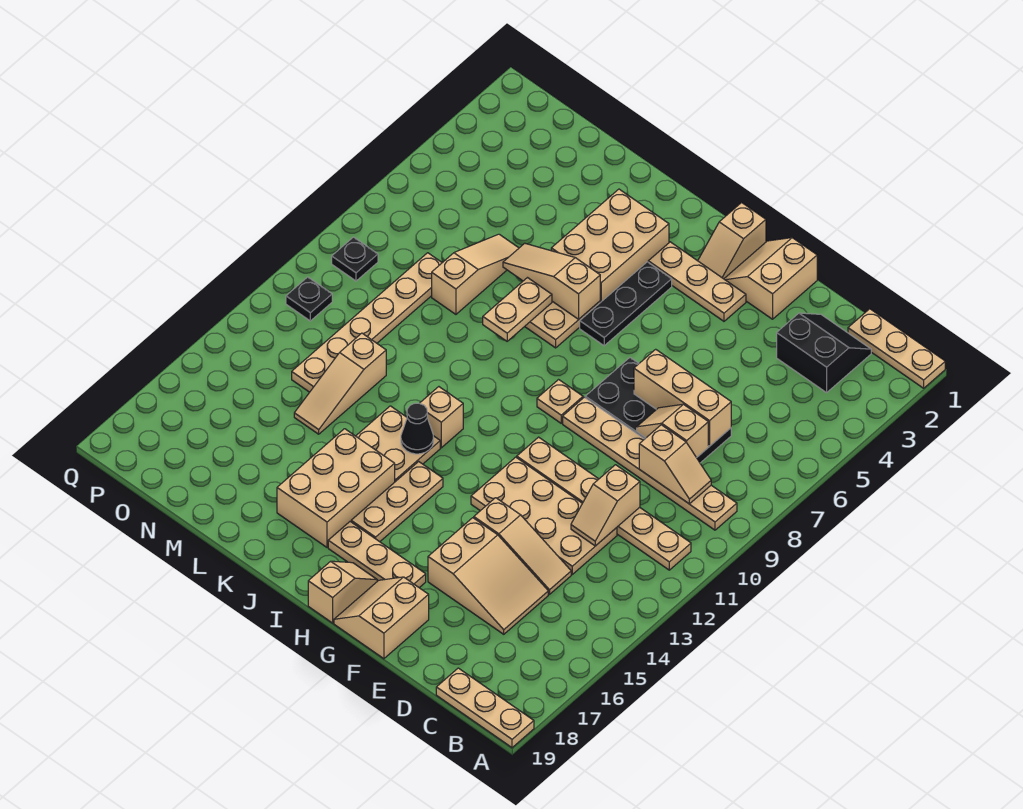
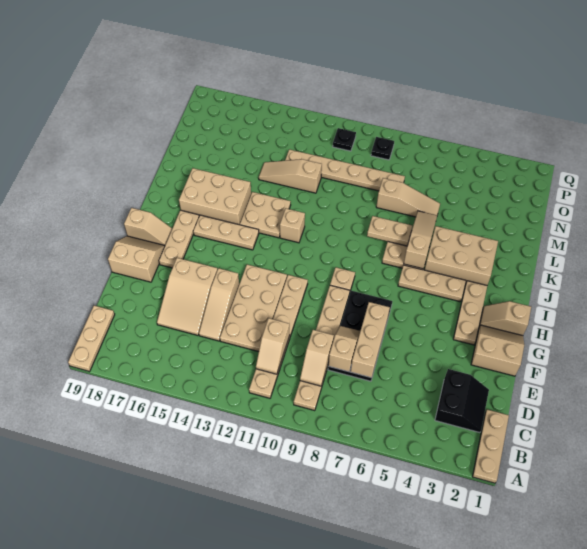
tan 1x2 slope [571,465,640,546] -> tan 1x2 slope turned to [256,318,290,374]
black 1x3 plate [580,262,672,346] -> tan 1x3 plate [398,265,466,302]
black 1x1 cone [401,403,433,454] -> none

